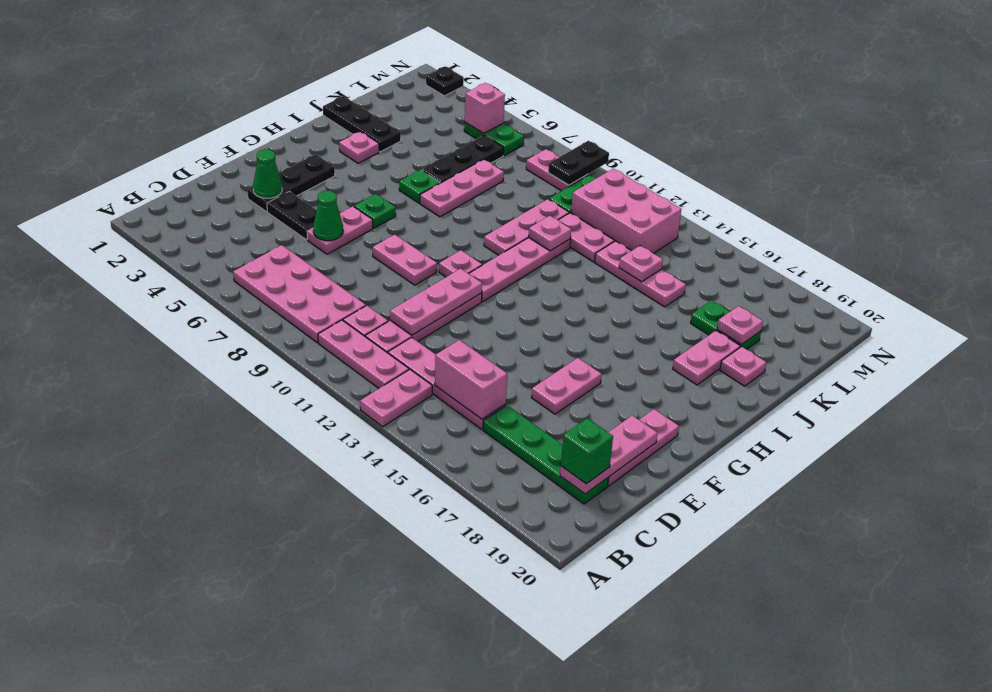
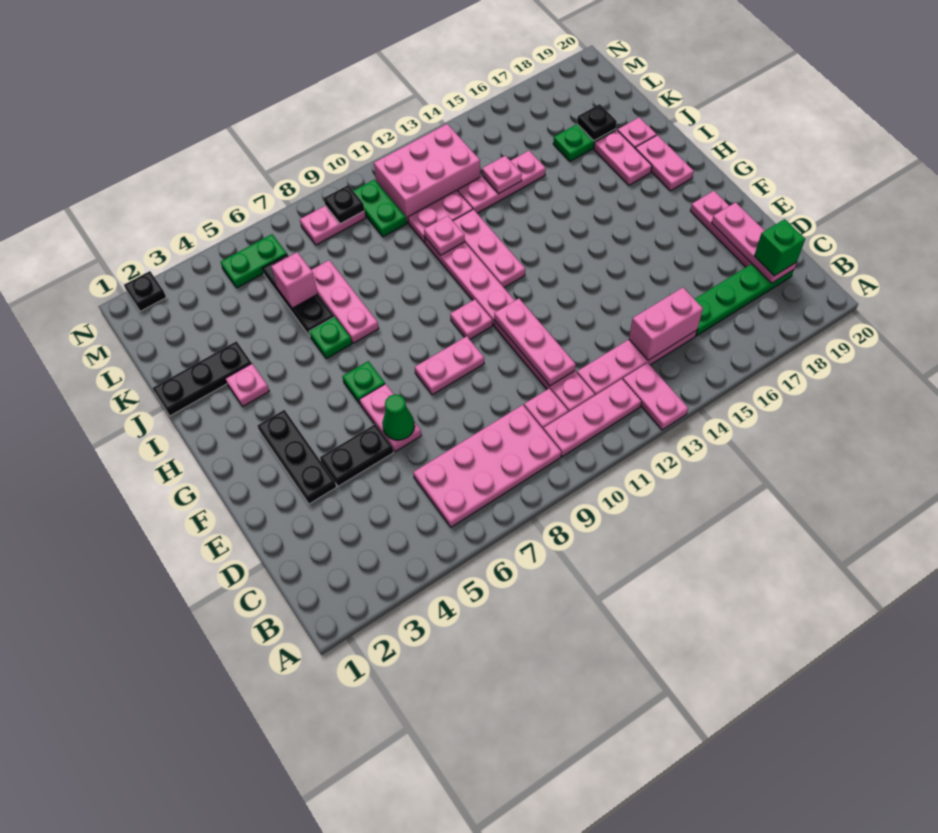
green 1x1 cone [253,149,282,198] -> none
pink 1x2 plate [531,358,601,414] -> pink 1x2 plate moved to [635,135,694,191]
pink 1x3 plate [484,199,569,255] -> pink 1x3 plate moved to [453,210,525,287]
pink 1x1 plate [717,306,763,345] -> black 1x1 plate [577,104,617,141]
pink 1x1 brick [465,83,505,133] -> pink 1x1 brick moved to [271,252,318,308]
black 1x2 plate [548,141,609,185] -> black 1x1 plate [324,185,364,224]

